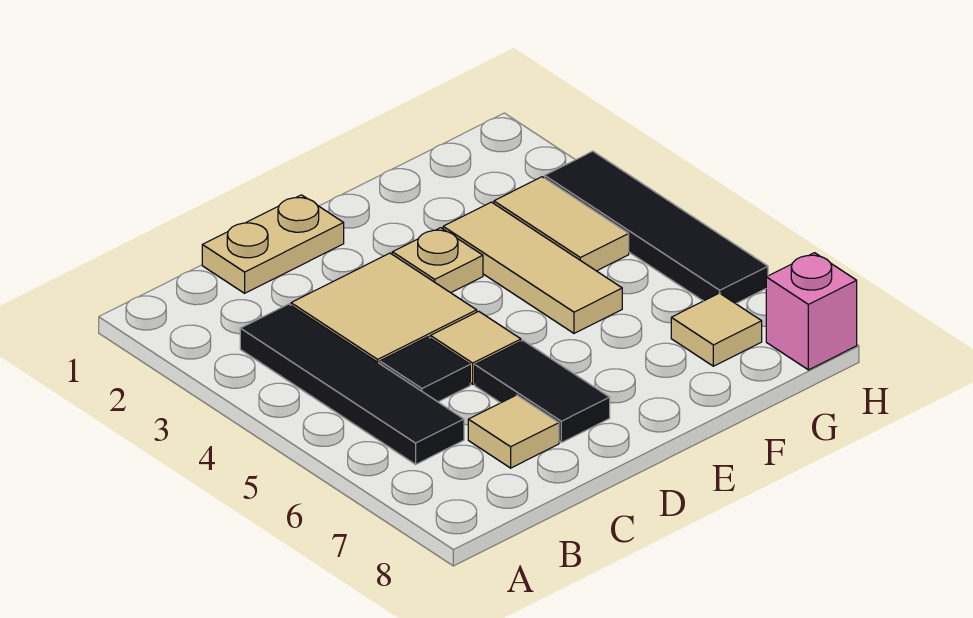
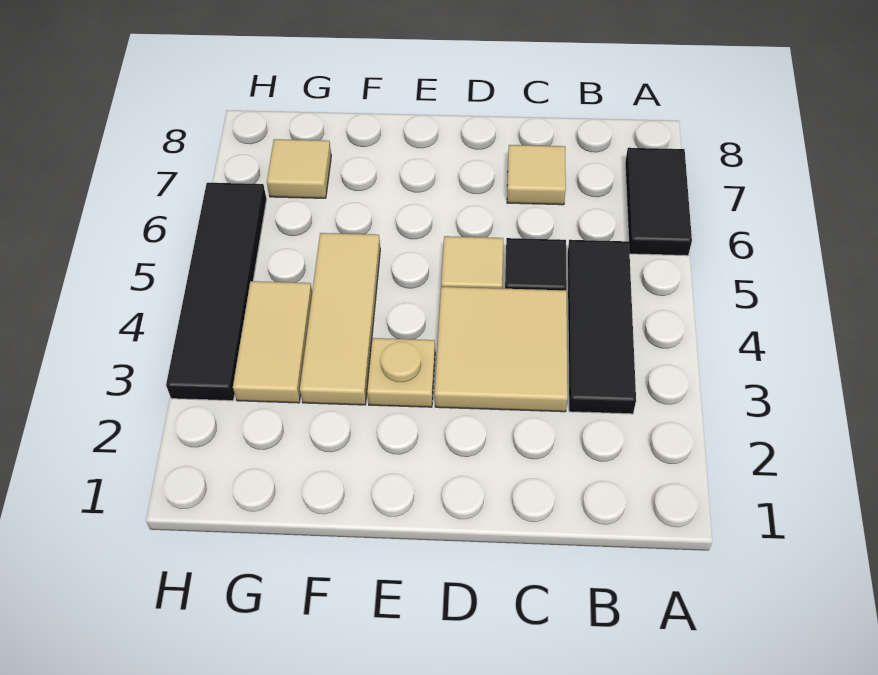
black 1x4 tile [240,304,464,464] -> black 1x3 tile [567,240,636,414]
tan 1x2 plate [202,195,344,293] -> none
black 1x2 tile [475,341,610,443] -> black 1x2 tile moved to [625,148,692,256]
pink 1x1 brick [766,253,857,370] -> none

